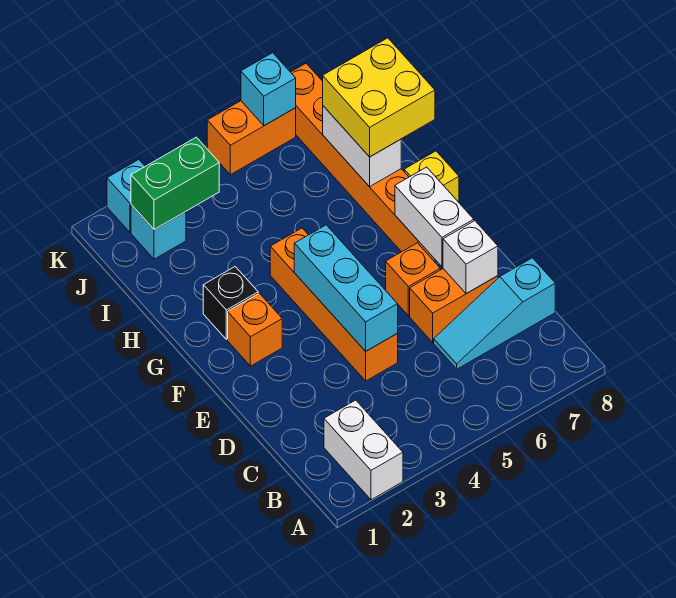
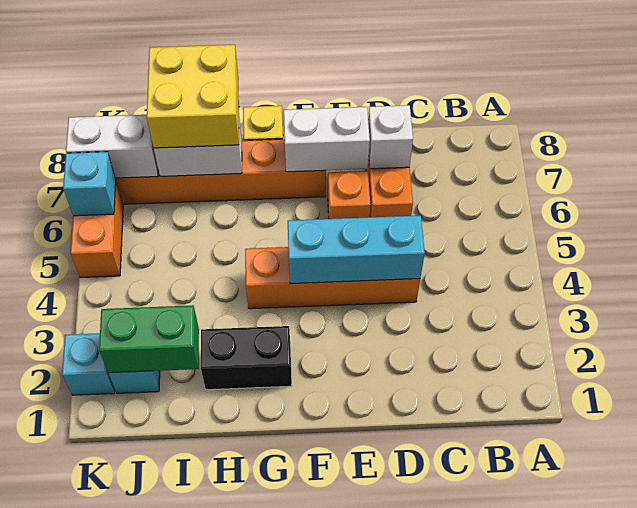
white 1x2 brick [324,400,403,500] -> white 1x2 brick moved to [66,115,158,178]
cyan 1x3 slope [434,258,555,369] -> none
orange 1x1 brick [228,293,282,366] -> none
black 1x1 brick [203,267,258,339] -> black 1x2 brick [201,326,292,390]
green 1x2 brick [131,137,219,230] -> green 1x2 brick turned to [99,305,199,373]

